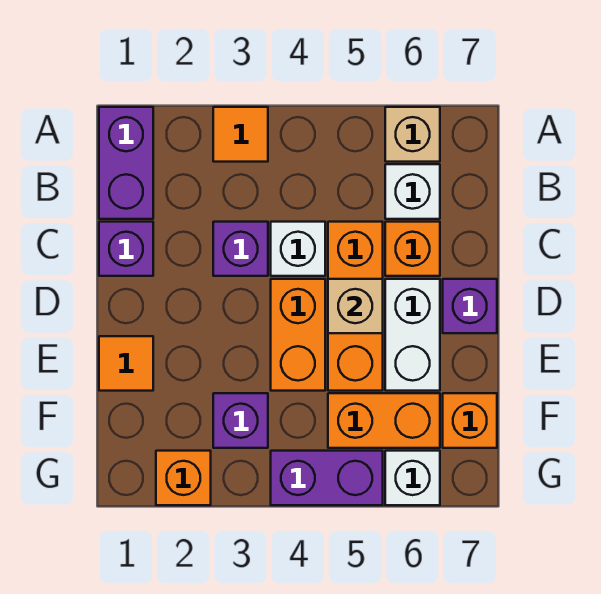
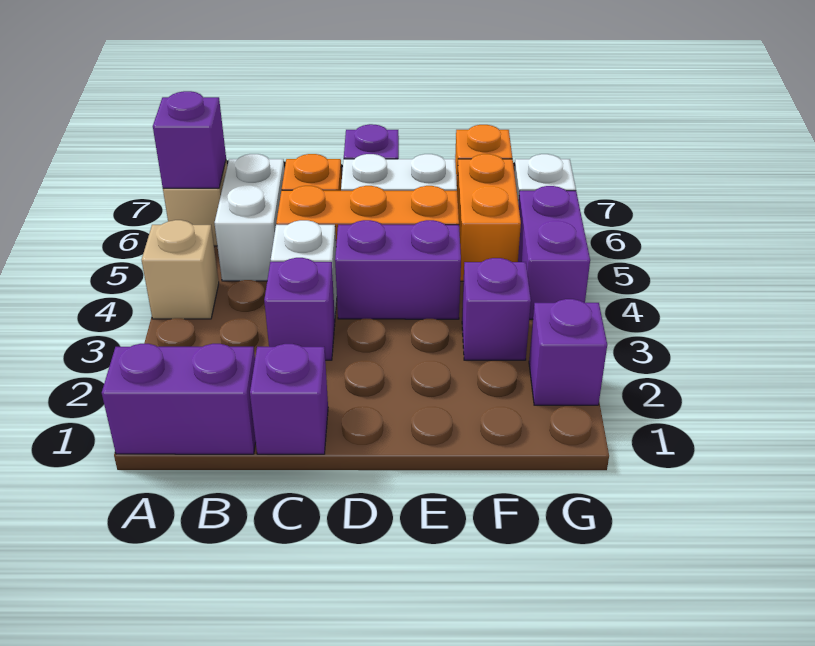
orange 1x1 tile [213,107,268,162] -> none
none -> purple 1x1 brick [153,91,226,188]
white 1x1 brick [385,164,440,219] -> white 1x2 brick [215,154,284,281]
orange 1x2 brick [271,279,325,391] -> purple 1x2 brick [335,220,461,319]
tan 1x1 brick [328,279,383,333] -> tan 1x1 brick moved to [142,220,219,319]
orange 1x1 tile [99,336,153,391] -> none
orange 1x1 brick [156,451,211,505] -> purple 1x1 brick [529,299,607,405]

